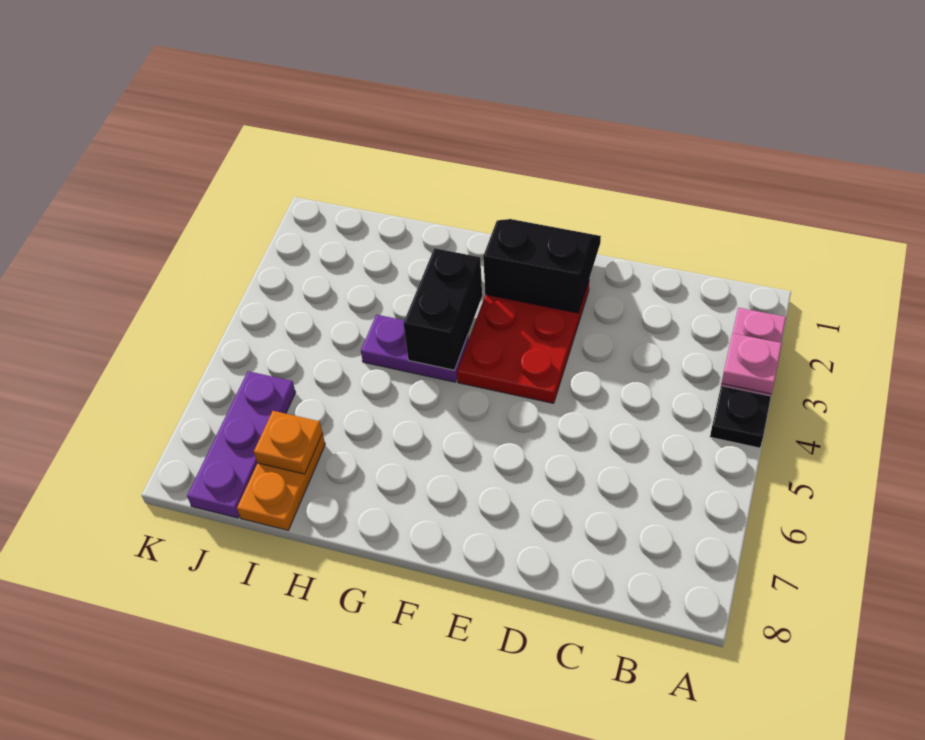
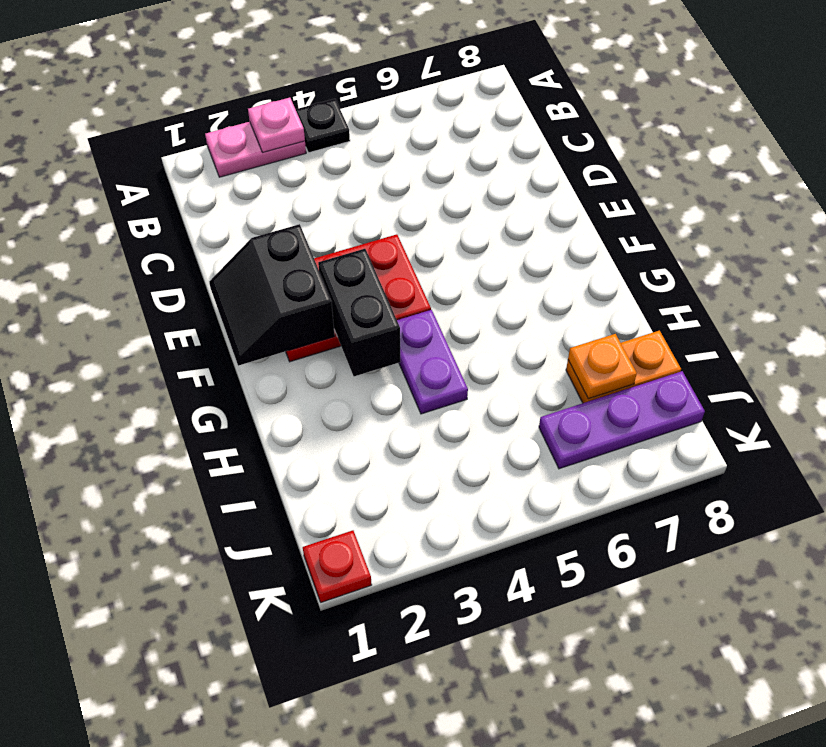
black 1x2 brick [404,248,482,370] -> black 1x2 brick turned to [318,249,401,376]
none -> red 1x1 plate [303,530,372,602]

